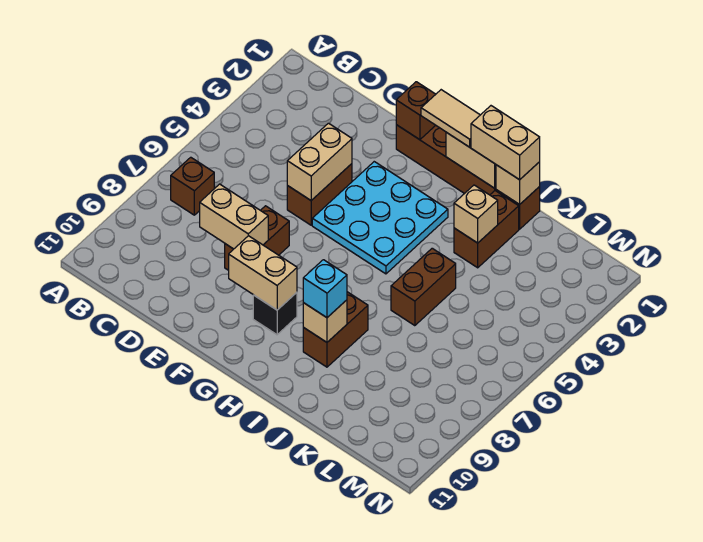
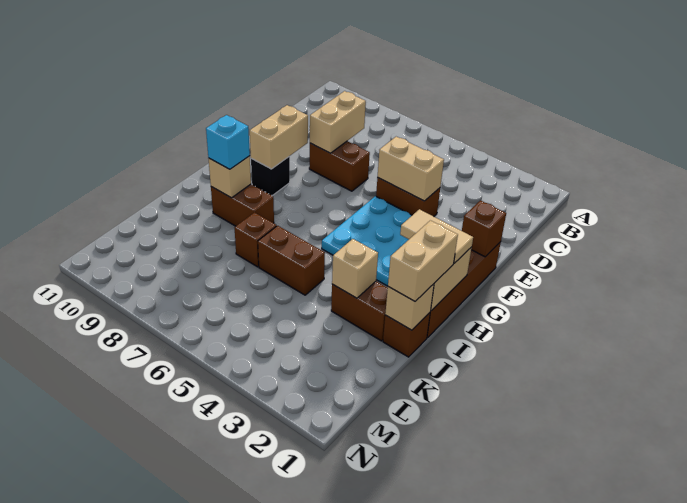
brown 1x1 brick [171,157,214,215] -> brown 1x1 brick moved to [235,212,276,267]
tan 1x2 tile [421,90,480,147] -> tan 1x2 tile turned to [400,209,473,263]

